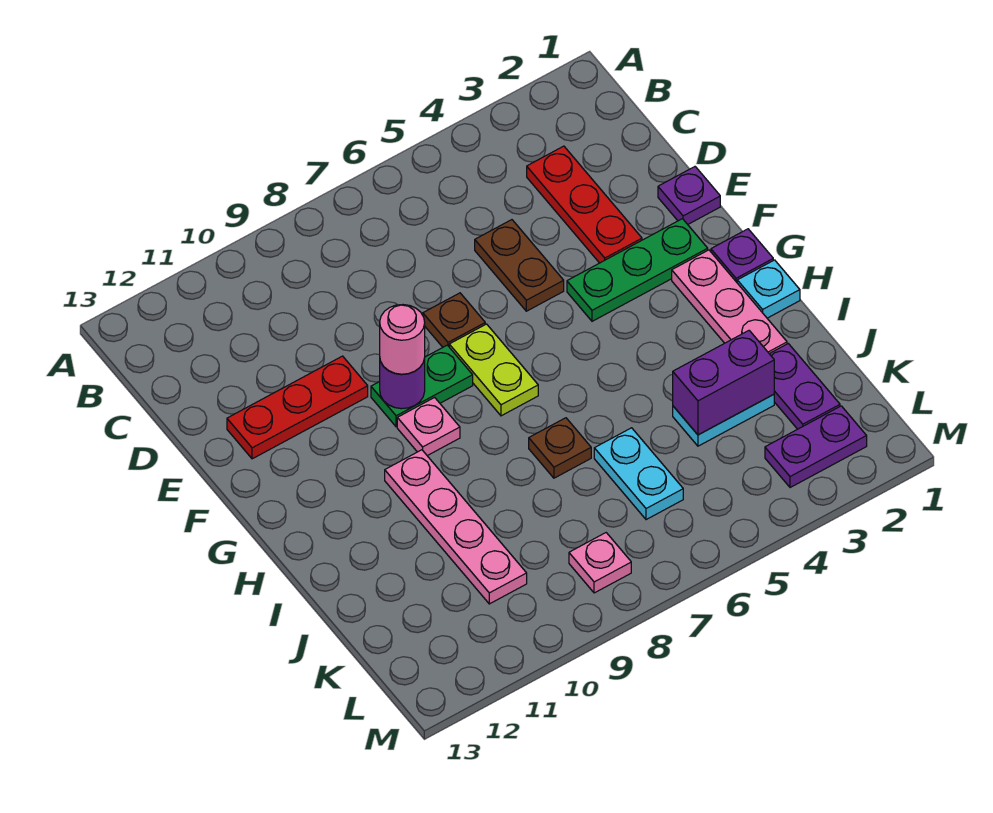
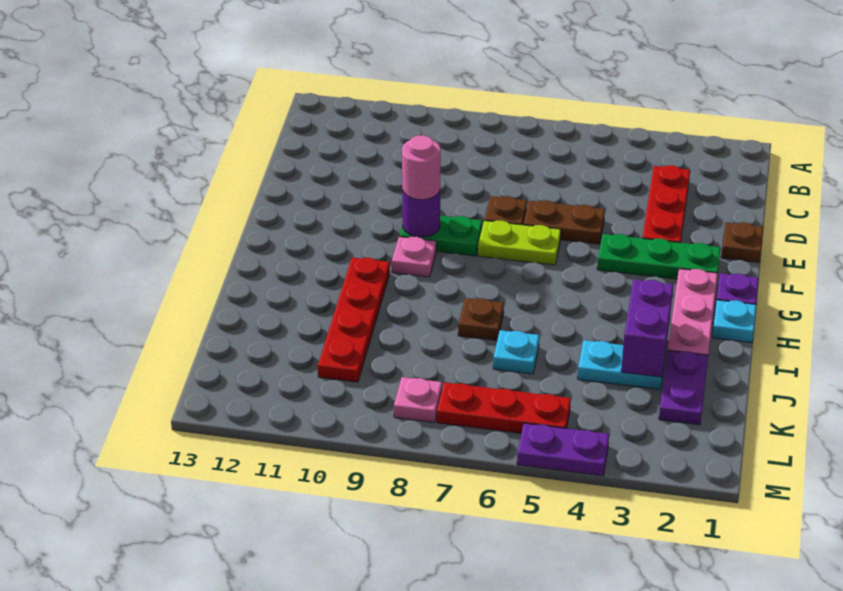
brown 1x2 plate [475,220,564,311] -> brown 1x2 plate turned to [524,200,605,244]
purple 1x1 plate [658,167,720,224] -> brown 1x1 plate [721,222,763,262]
red 1x3 plate [227,356,368,459] -> red 1x3 plate moved to [437,382,571,433]
lime 1x2 plate [449,324,538,416] -> lime 1x2 plate turned to [478,220,561,265]
pink 1x4 plate [385,450,527,604] -> red 1x4 plate [318,258,390,382]
purple 1x2 brick [673,331,774,435] -> purple 1x2 brick turned to [621,280,673,377]
cyan 1x2 plate [594,428,683,520] -> cyan 1x1 plate [493,330,539,374]
purple 1x2 plate [765,406,867,488] -> purple 1x2 plate moved to [517,423,609,476]

